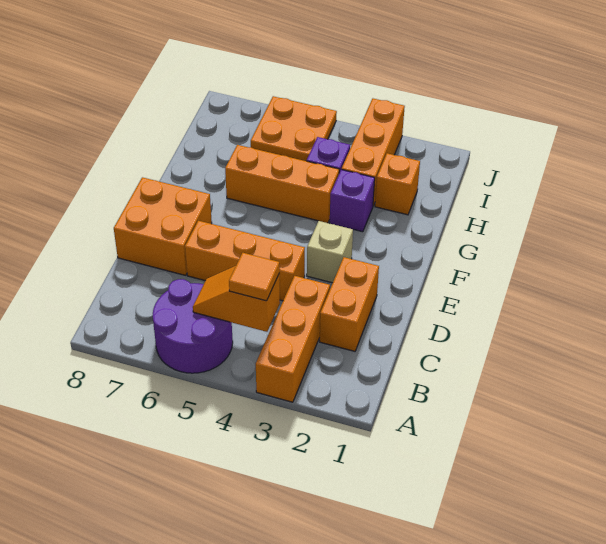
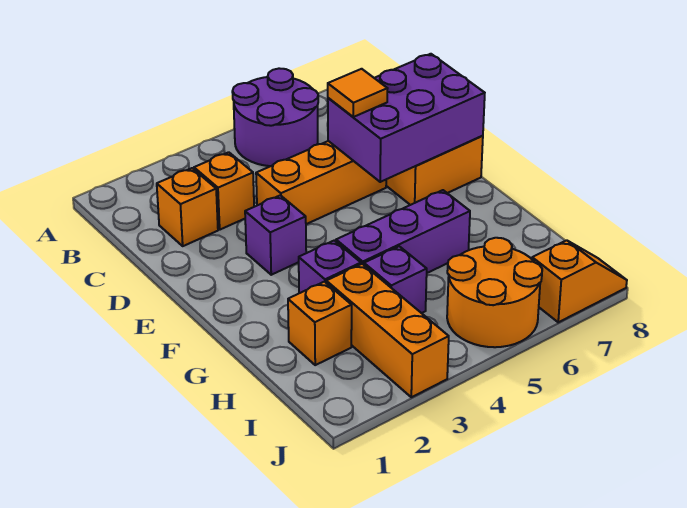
orange 1x3 brick [256,276,330,402] -> orange 1x1 brick [194,152,254,230]
orange 1x2 slope [193,266,280,332] -> orange 1x2 slope moved to [532,240,627,322]
orange 1x1 tile [229,253,280,301] -> orange 1x1 tile moved to [328,69,388,117]
orange 1x2 brick [320,257,379,351] -> orange 1x1 brick [157,168,218,246]
none -> purple 2x3 brick [328,54,485,182]
tan 1x1 brick [307,221,353,283] -> purple 1x1 brick [245,195,306,275]
orange 1x3 brick [225,145,339,223] -> purple 1x3 brick [336,190,470,273]
orange 2x2 plate [251,96,337,161] -> orange 2x2 round brick [447,238,542,347]

